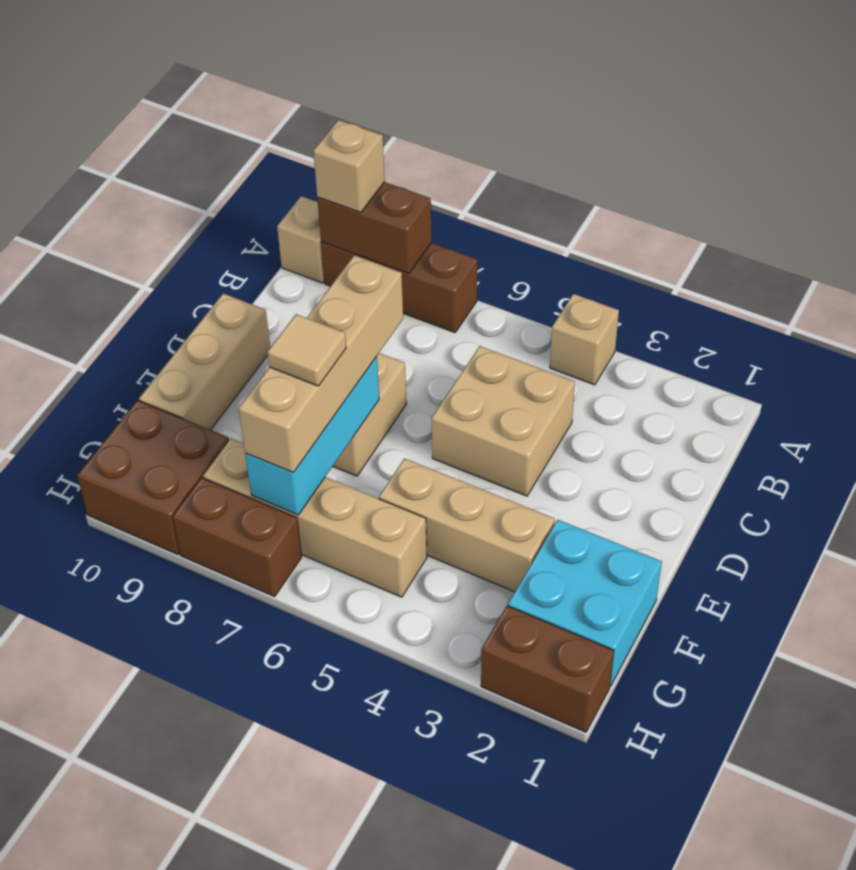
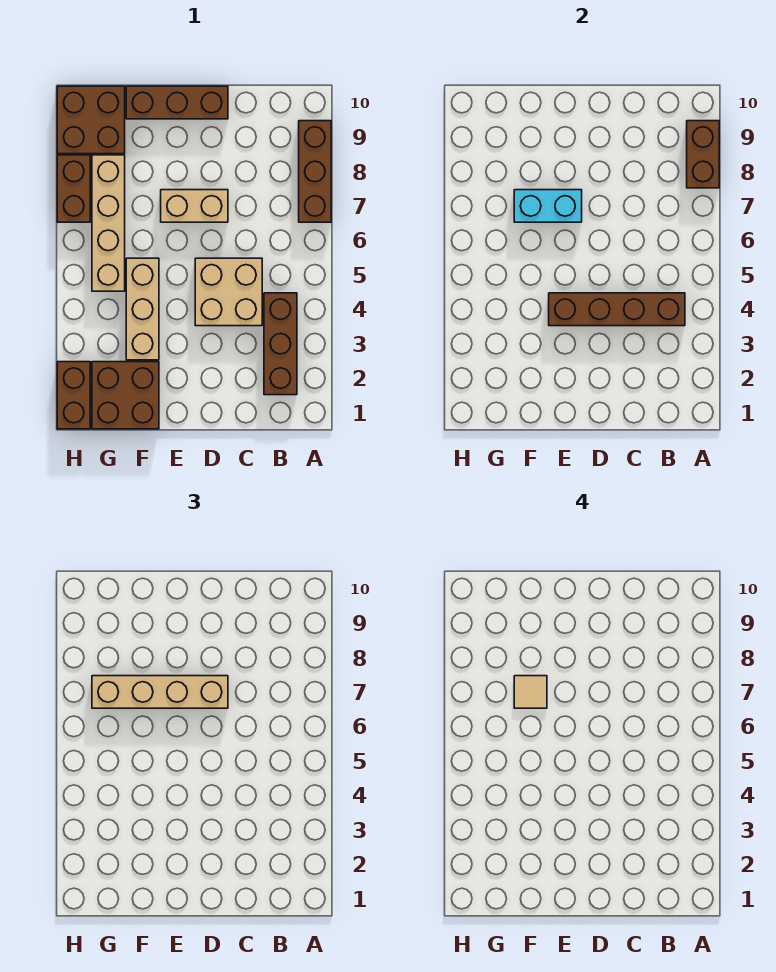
tan 1x1 brick [550,294,619,385] -> none
tan 1x1 brick [313,120,385,212] -> none
tan 1x1 brick [277,196,324,283] -> none
none -> brown 1x3 brick [264,293,297,395]
none -> brown 1x4 brick [549,293,685,326]
tan 1x3 brick [139,293,270,430] -> brown 1x3 brick [126,86,228,119]
cyan 1x3 brick [245,356,379,515] -> cyan 1x2 brick [514,190,582,222]
cyan 2x2 brick [508,520,662,686] -> brown 2x2 brick [92,362,159,429]

